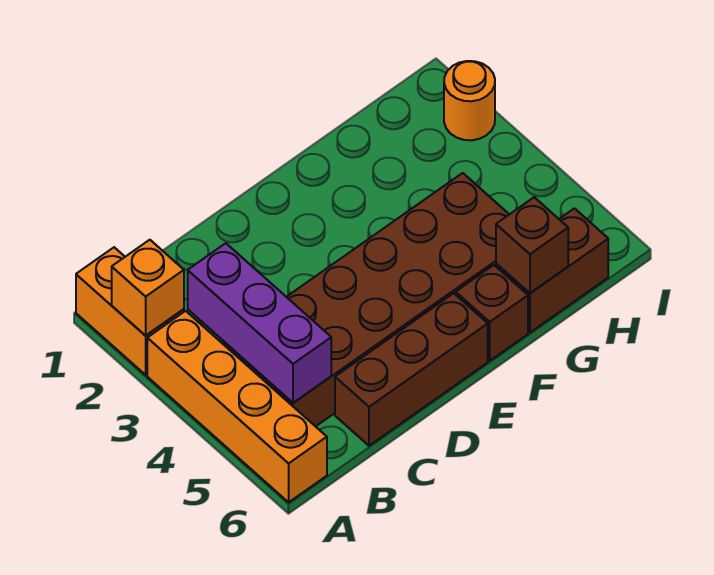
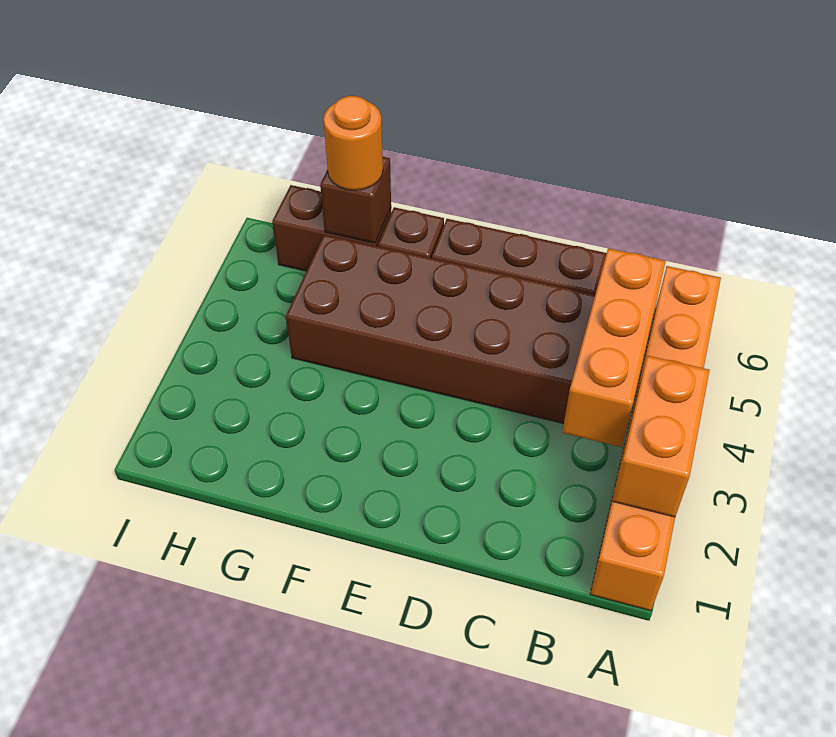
orange 1x1 brick [112,240,184,336] -> orange 1x2 brick [613,356,710,517]
purple 1x3 brick [188,243,331,403] -> orange 1x3 brick [562,248,666,447]
orange 1x1 round brick [444,61,495,140] -> orange 1x1 round brick moved to [323,96,383,190]

